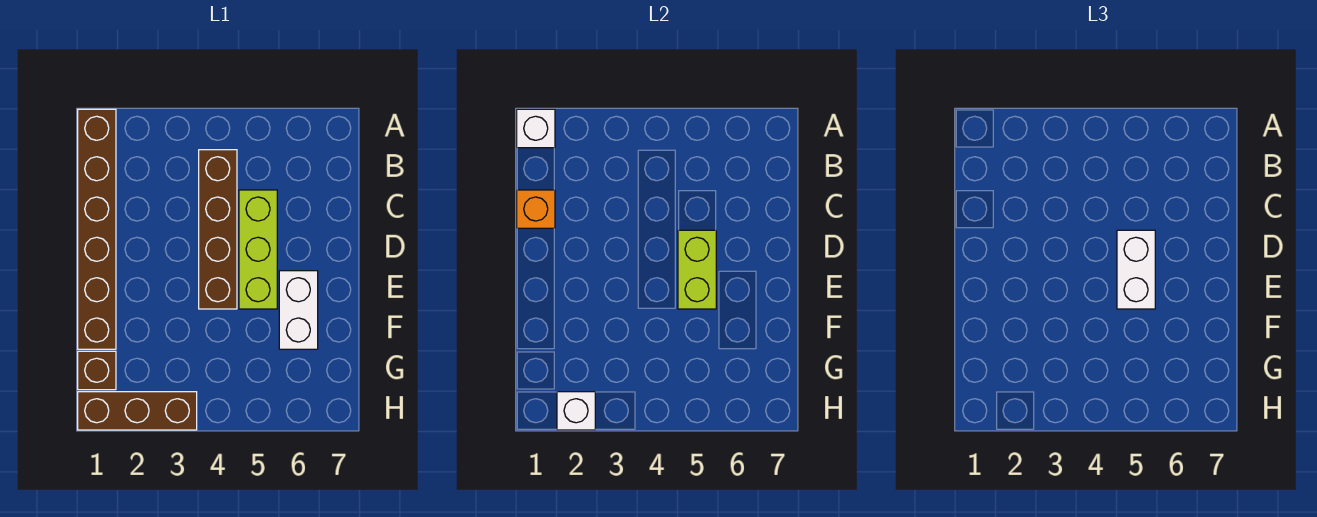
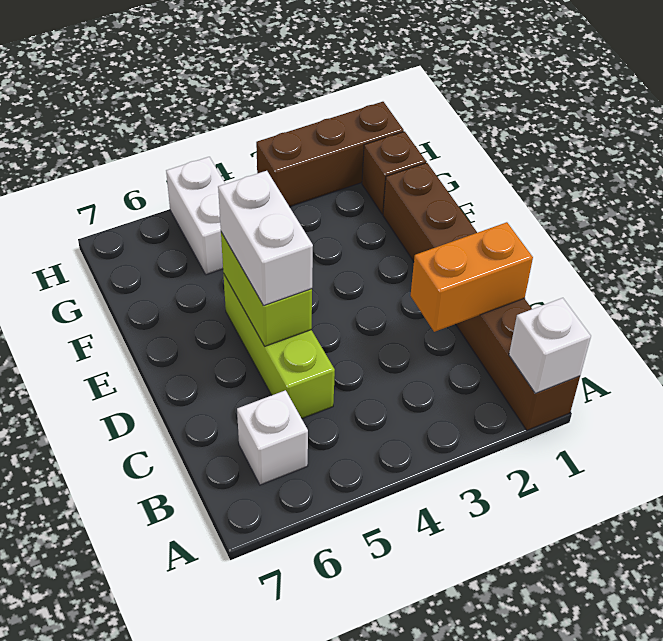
brown 1x4 brick [199,150,237,309] -> none
orange 1x1 brick [517,190,555,228] -> orange 1x2 brick [410,222,533,332]
white 1x2 brick [279,271,318,349] -> white 1x2 brick moved to [166,157,225,275]
white 1x1 brick [557,392,595,430] -> white 1x1 brick moved to [237,390,308,485]

